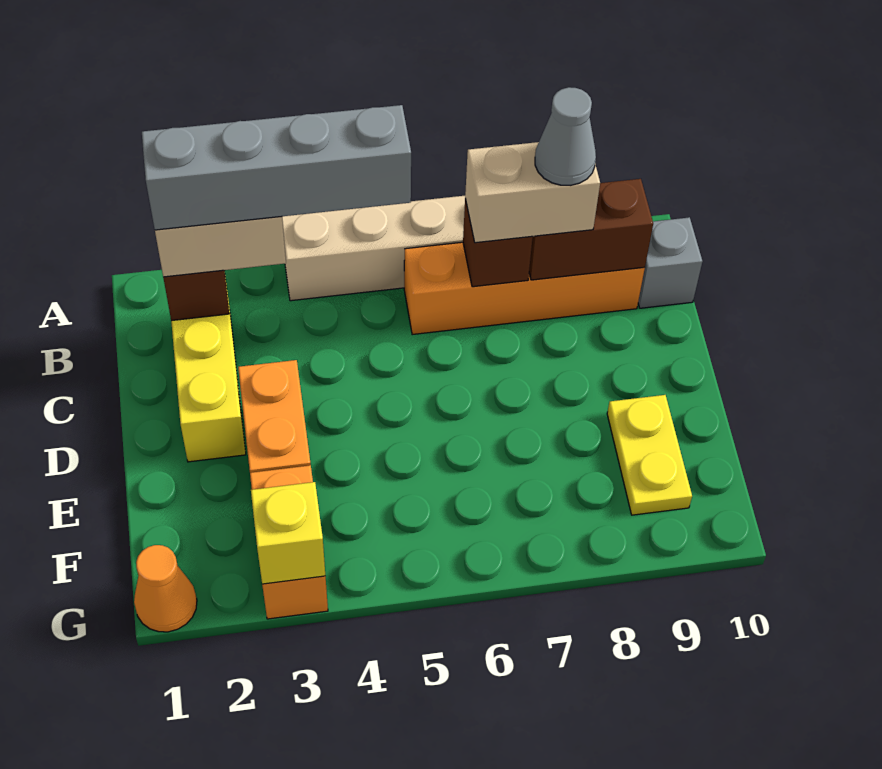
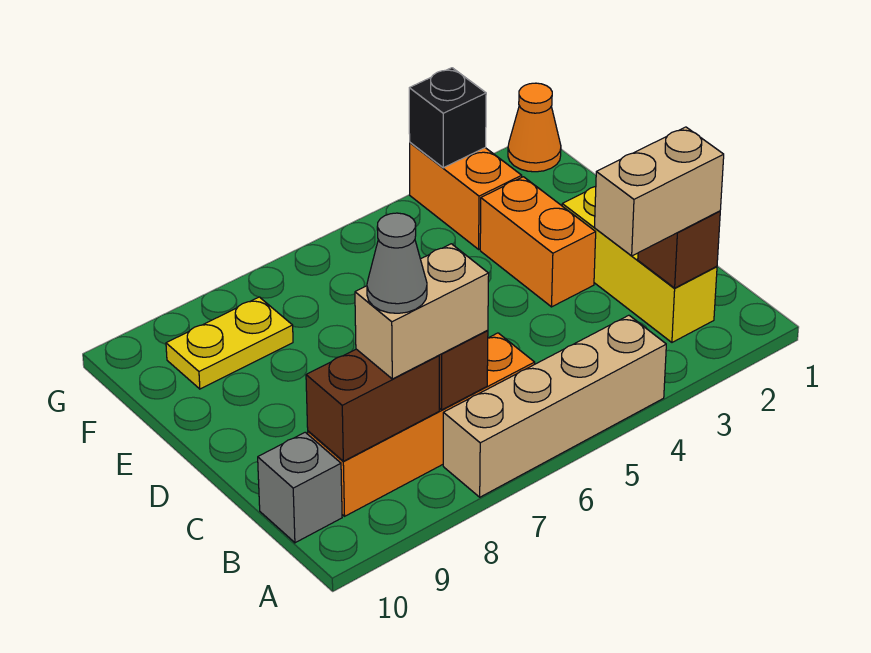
grey 1x4 brick [142,105,411,230] -> none
yellow 1x2 plate [607,395,692,515] -> yellow 1x2 plate turned to [166,297,293,389]
yellow 1x1 brick [251,482,325,584] -> black 1x1 brick [409,68,486,168]

